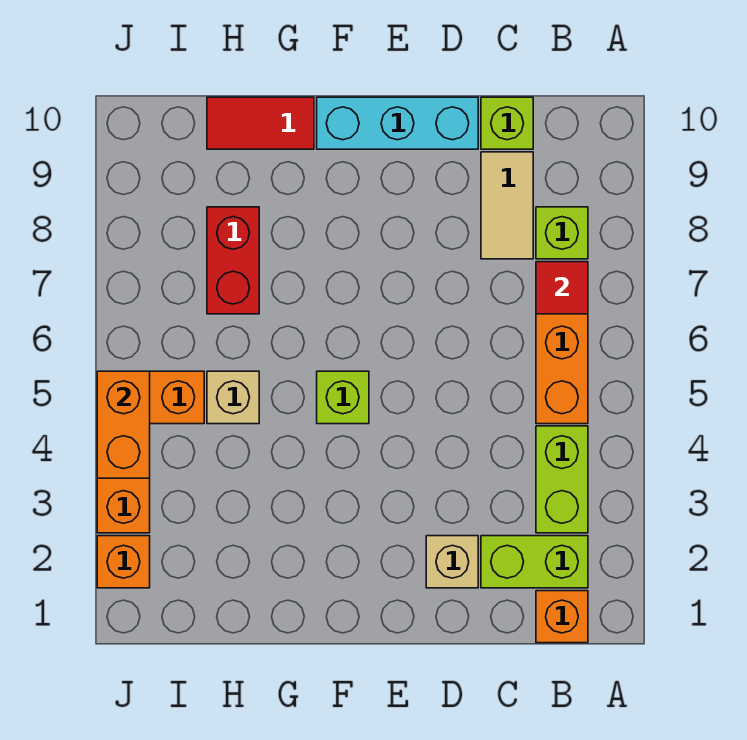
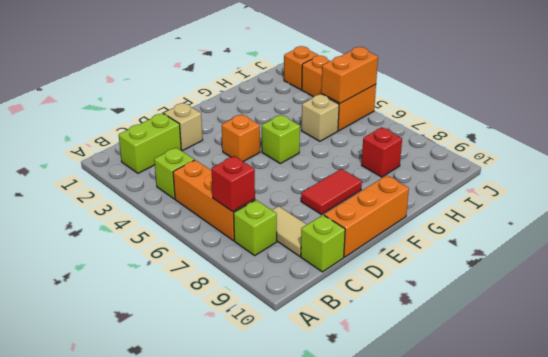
orange 1x1 brick [536,591,588,643] -> orange 1x1 brick moved to [222,114,260,162]
lime 1x2 brick [536,426,588,533] -> lime 1x1 brick [154,148,194,199]
red 1x1 tile [536,262,588,314] -> red 1x1 brick [211,156,255,212]
cyan 1x3 brick [317,97,478,149] -> orange 1x3 brick [324,175,409,257]
red 1x2 tile [207,97,314,149] -> red 1x2 tile moved to [301,169,362,214]
red 1x2 brick [207,207,259,314] -> red 1x1 brick [362,127,402,177]
orange 1x2 brick [97,371,150,478] -> orange 1x2 brick turned to [321,47,378,103]

